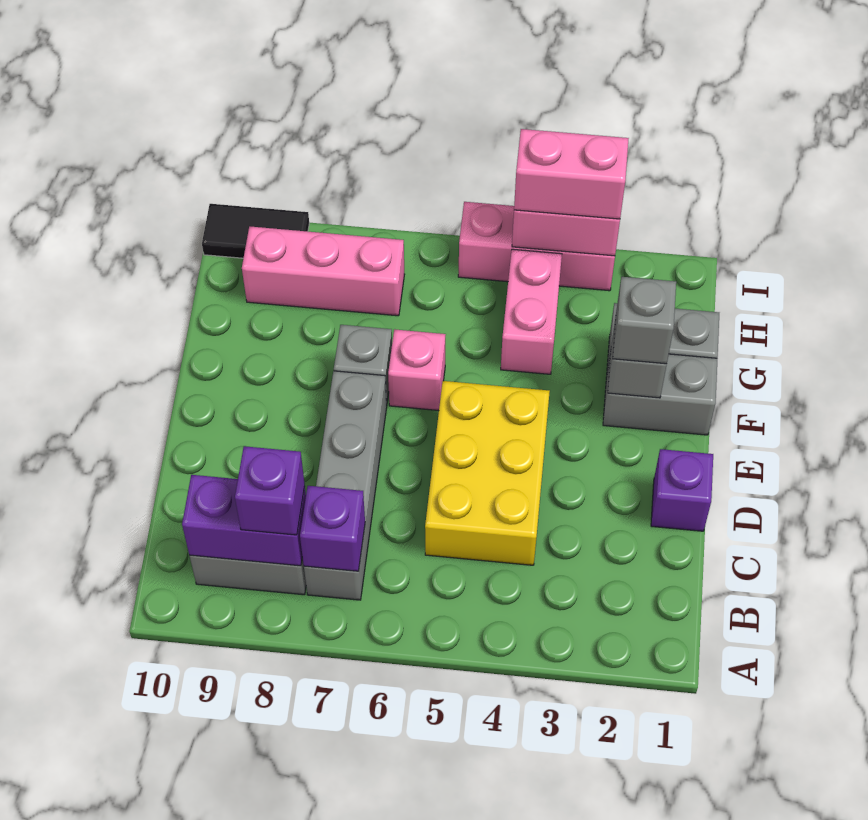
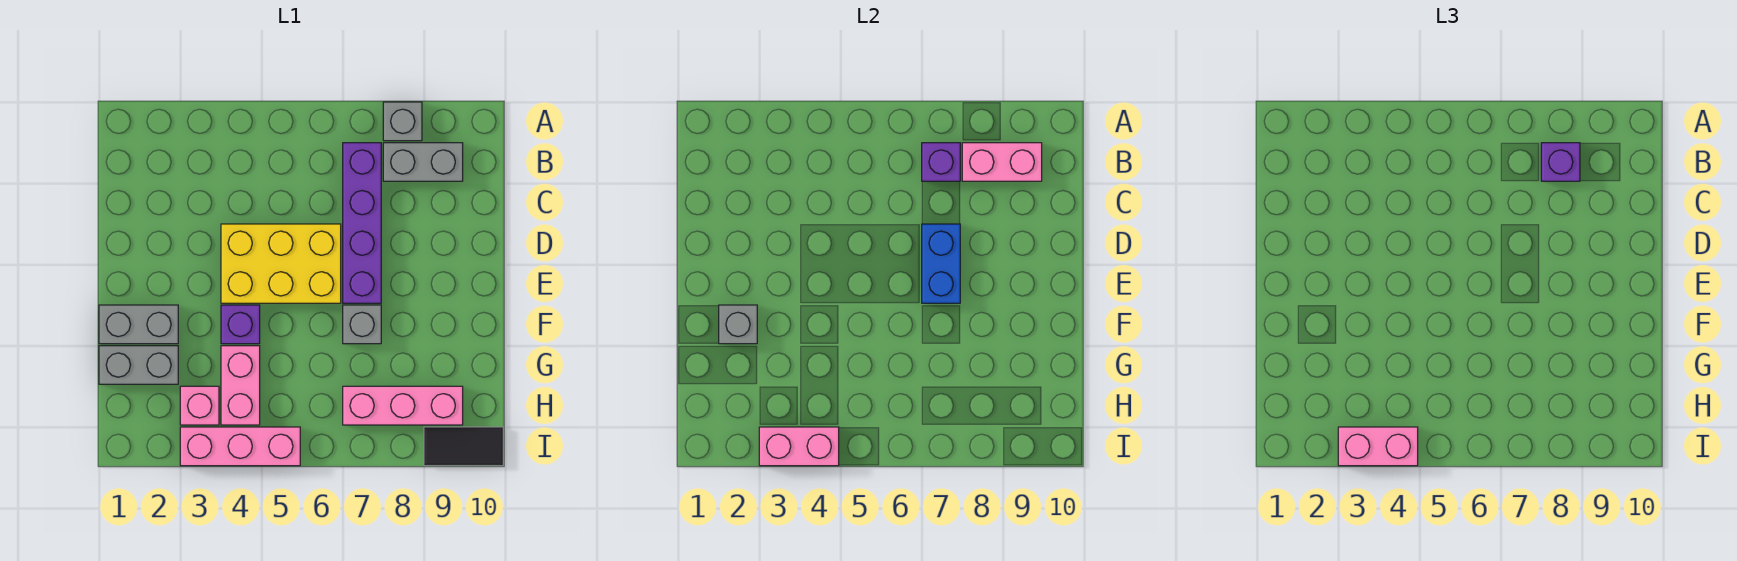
grey 1x4 brick [304,371,387,600] -> purple 1x4 brick [343,143,381,303]
purple 1x2 brick [182,475,306,566] -> pink 1x2 brick [962,143,1042,181]
yellow 2x3 brick [425,381,550,565] -> yellow 2x3 brick turned to [221,224,341,303]
purple 1x1 brick [651,449,713,531] -> purple 1x1 brick moved to [221,305,260,344]
none -> blue 1x2 brick [922,224,960,303]
grey 1x1 brick [613,277,676,364] -> grey 1x1 brick moved to [383,102,422,141]
pink 1x1 brick [388,329,446,410] -> pink 1x1 brick moved to [180,386,219,425]

